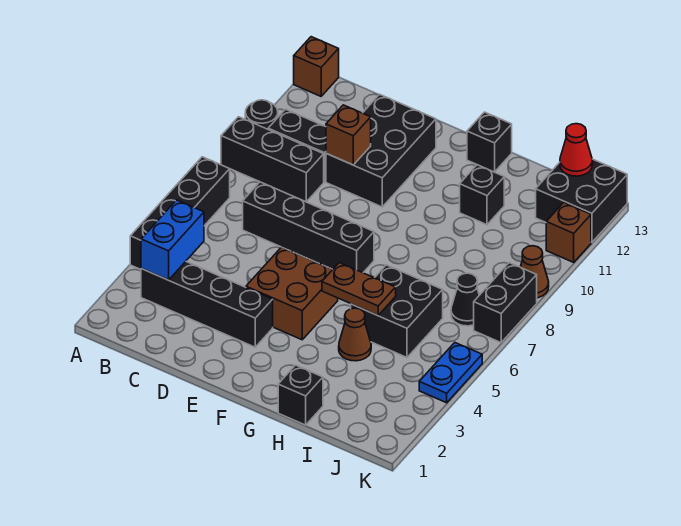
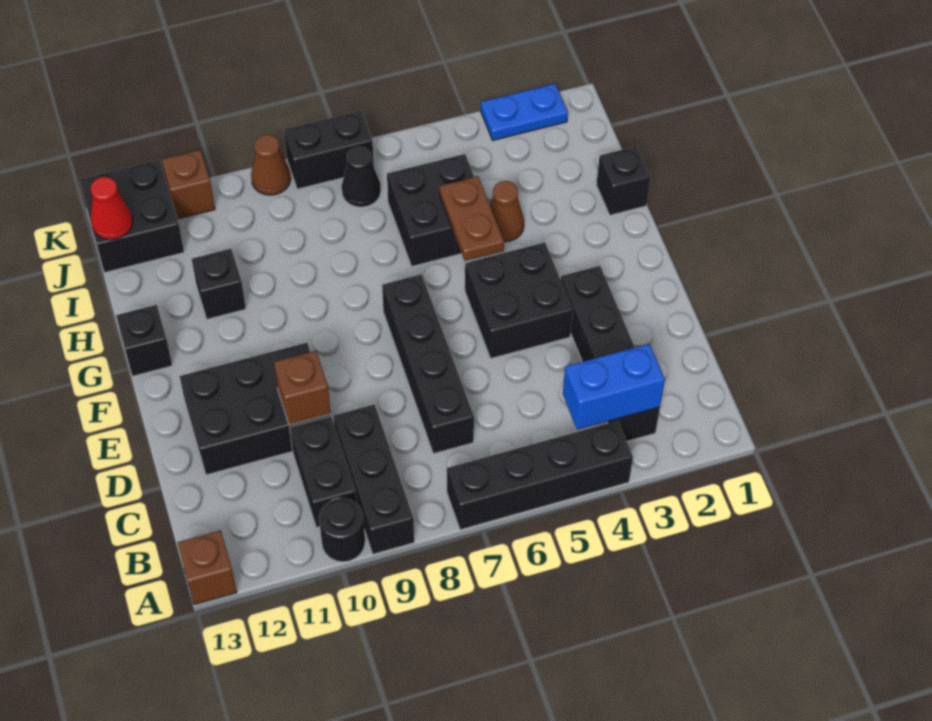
brown 2x2 brick [246,247,338,340] -> black 2x2 brick [465,243,573,358]
blue 1x2 plate [419,343,482,403] -> blue 1x2 plate moved to [481,84,568,140]

